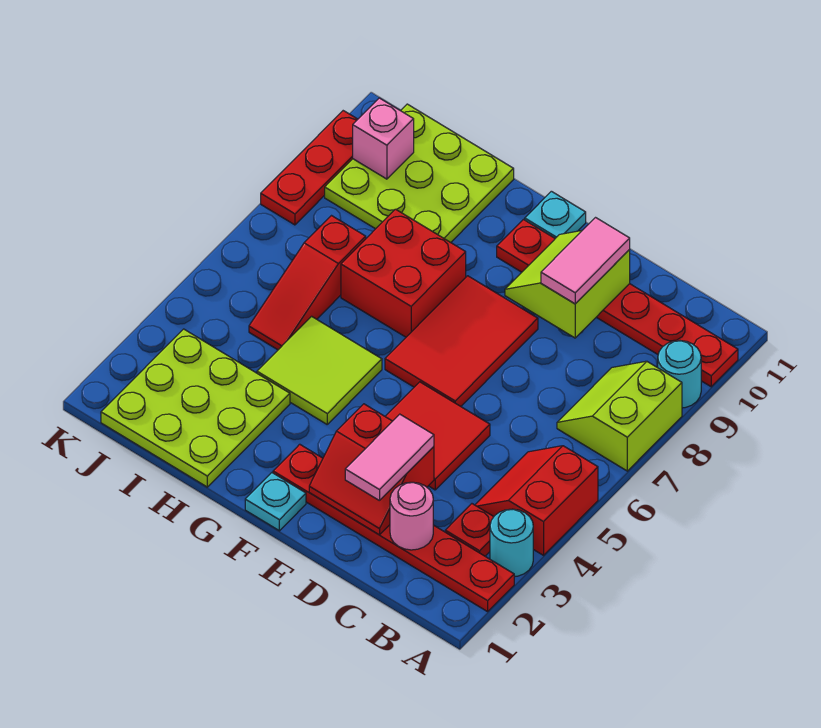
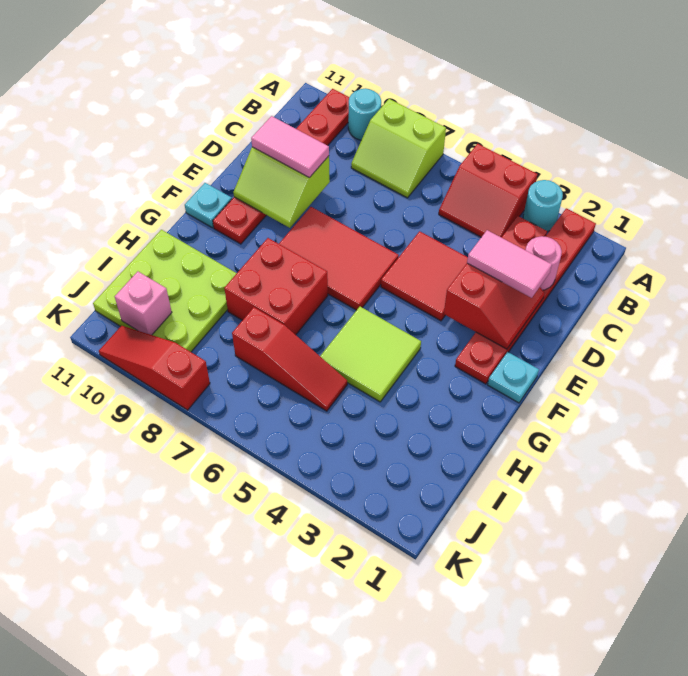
lime 3x3 plate [101,329,290,487] -> none
red 1x3 plate [261,111,358,225] -> red 1x3 slope [99,326,210,410]

